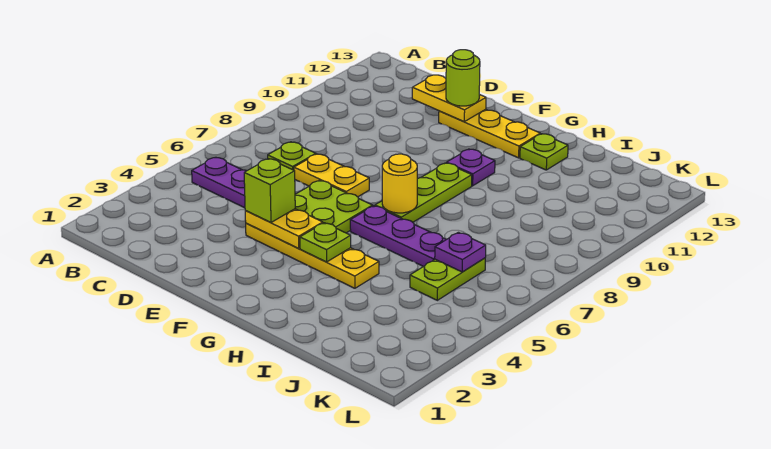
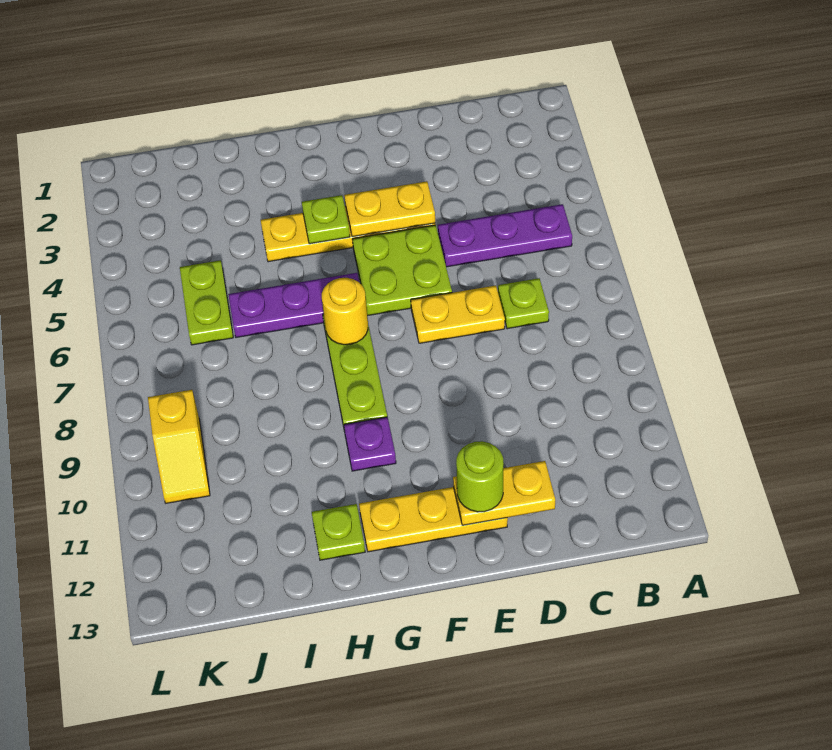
lime 1x1 brick [244,159,295,223] -> none
purple 1x1 plate [435,232,486,272] -> none
none -> yellow 1x2 slope [148,390,210,503]

